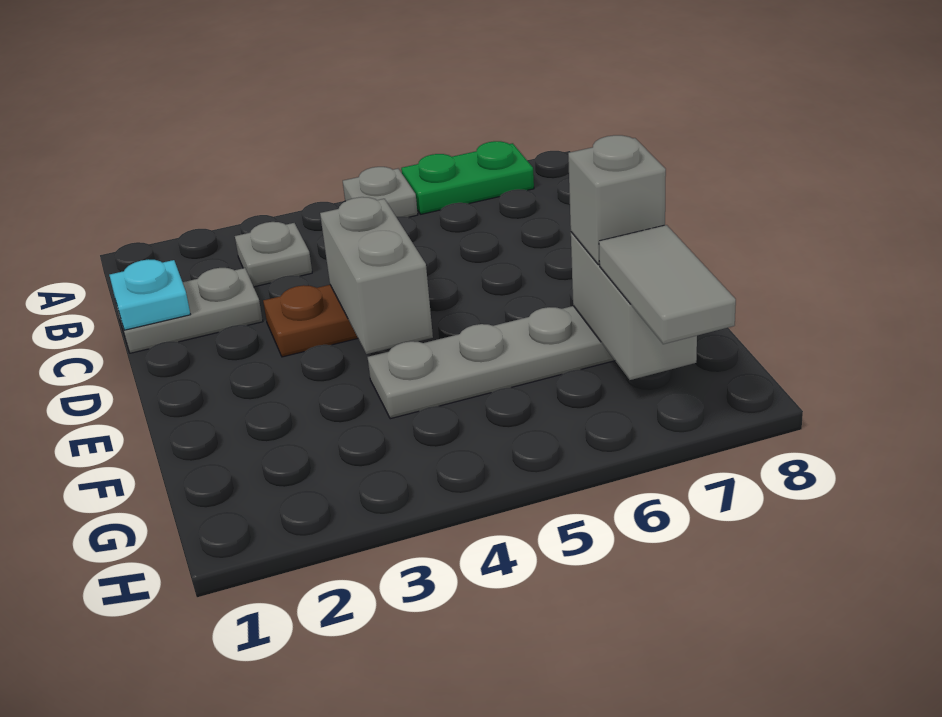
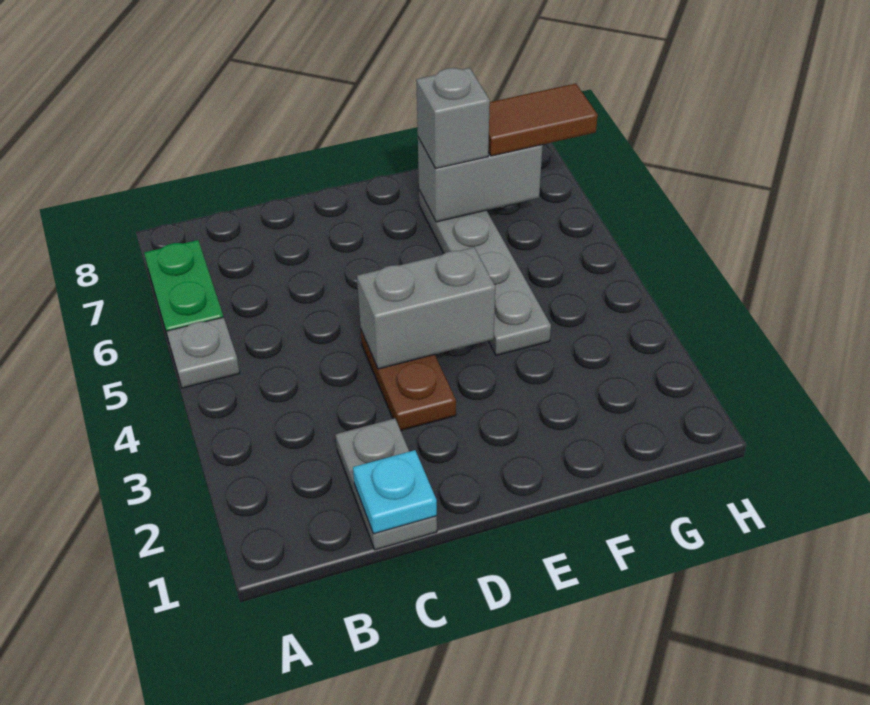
grey 1x1 plate [235,222,312,287] -> none
grey 1x2 tile [599,225,736,344] -> brown 1x2 tile [488,84,598,156]

